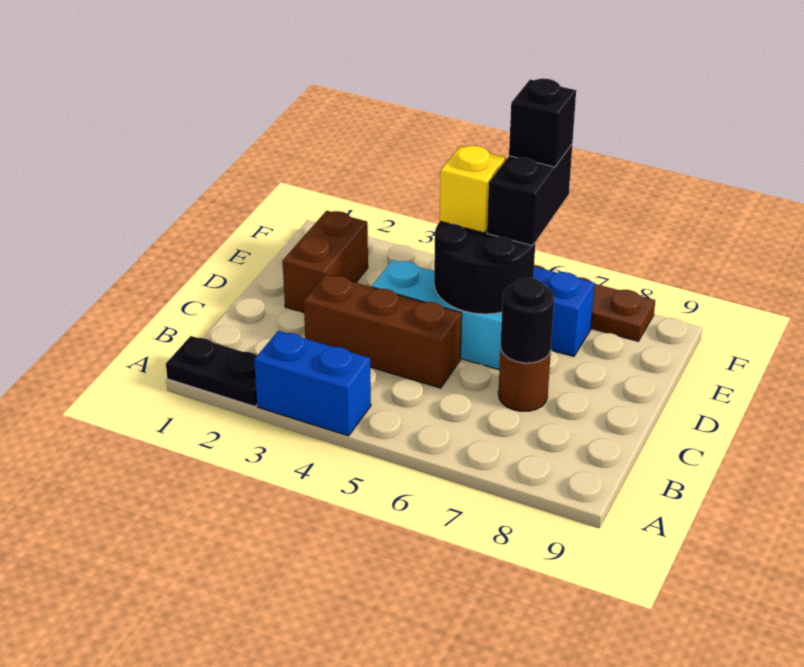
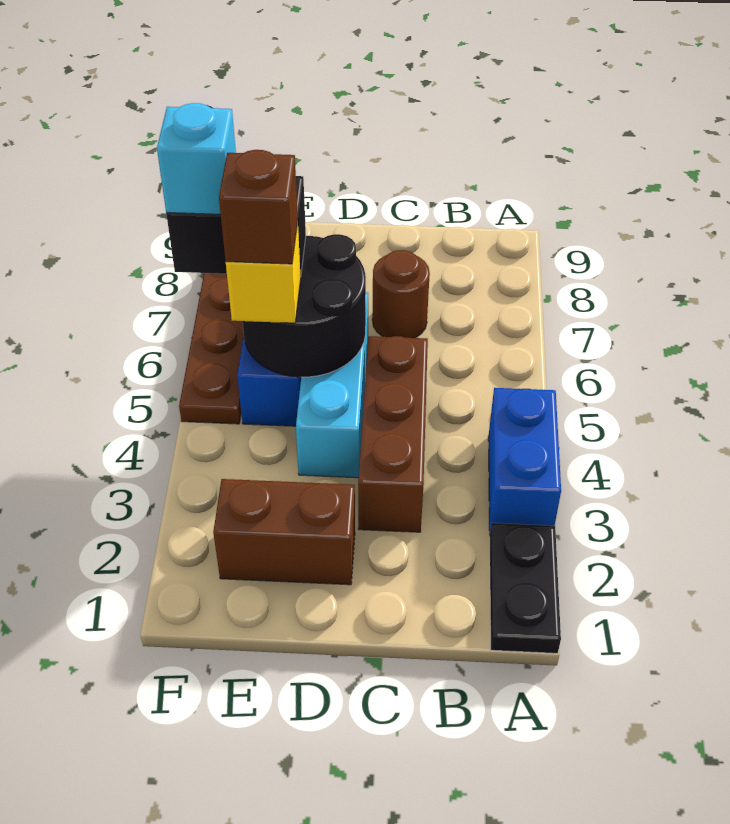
black 1x1 round brick [501,278,554,363] -> none
none -> brown 1x1 brick [219,150,298,264]
black 1x1 brick [509,79,576,167] -> cyan 1x1 brick [157,103,236,214]

